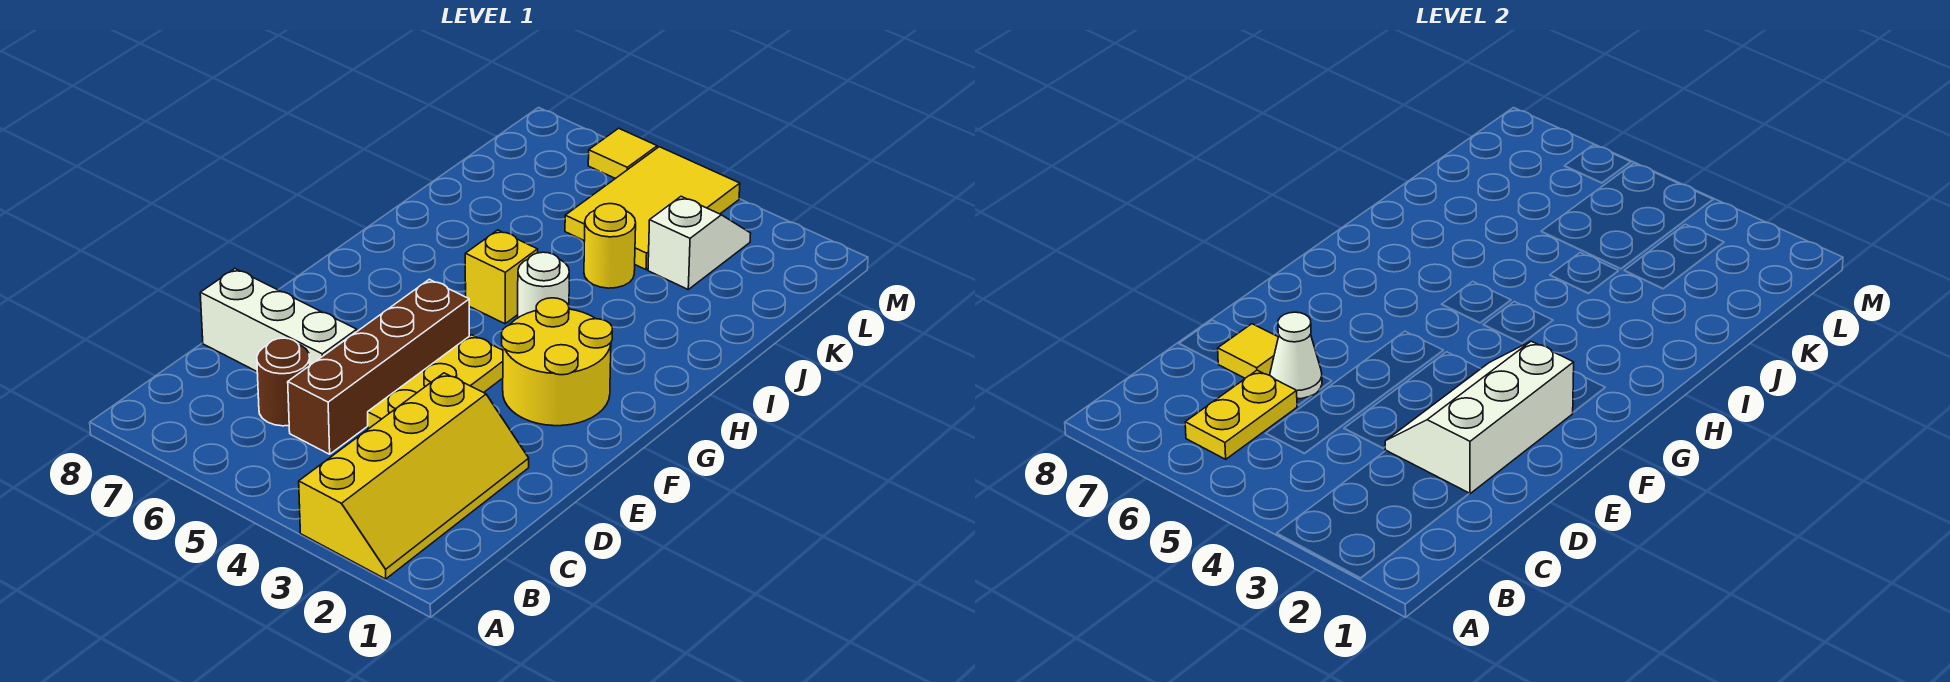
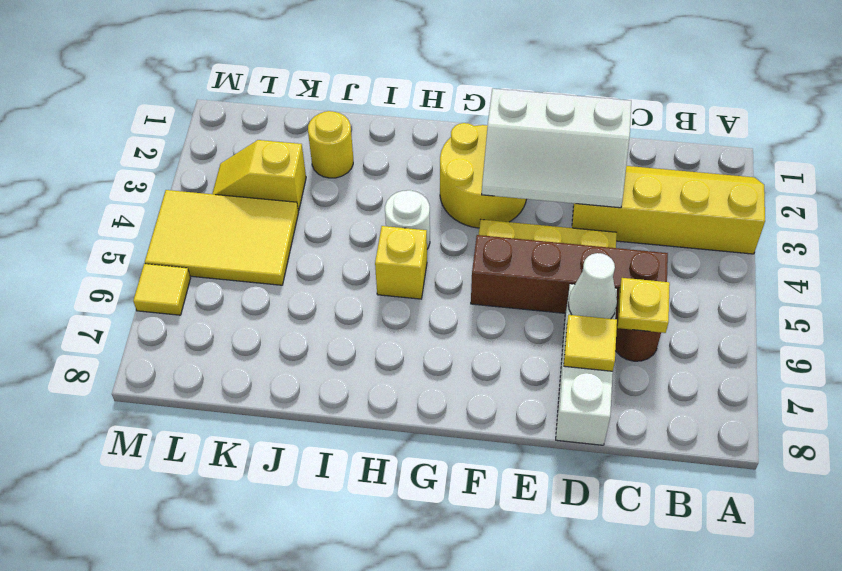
yellow 1x2 plate [1185,370,1297,459] -> yellow 1x1 plate [617,278,670,333]
yellow 1x1 round brick [584,204,636,288] -> yellow 1x1 round brick moved to [308,111,353,178]
white 1x2 slope [648,197,751,289] -> yellow 1x2 slope [212,140,306,211]

